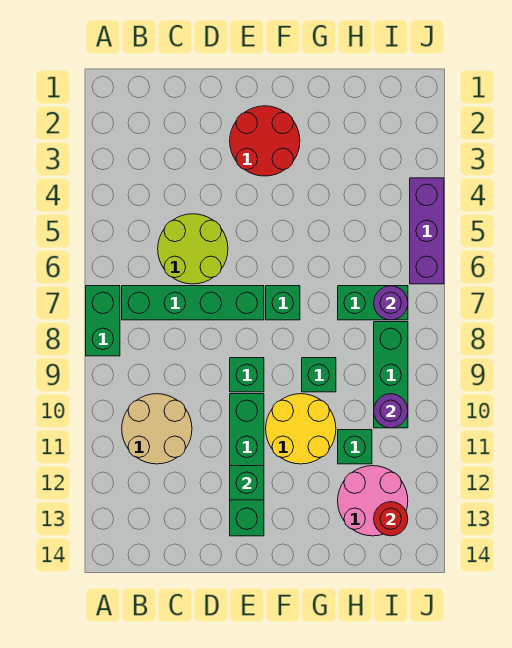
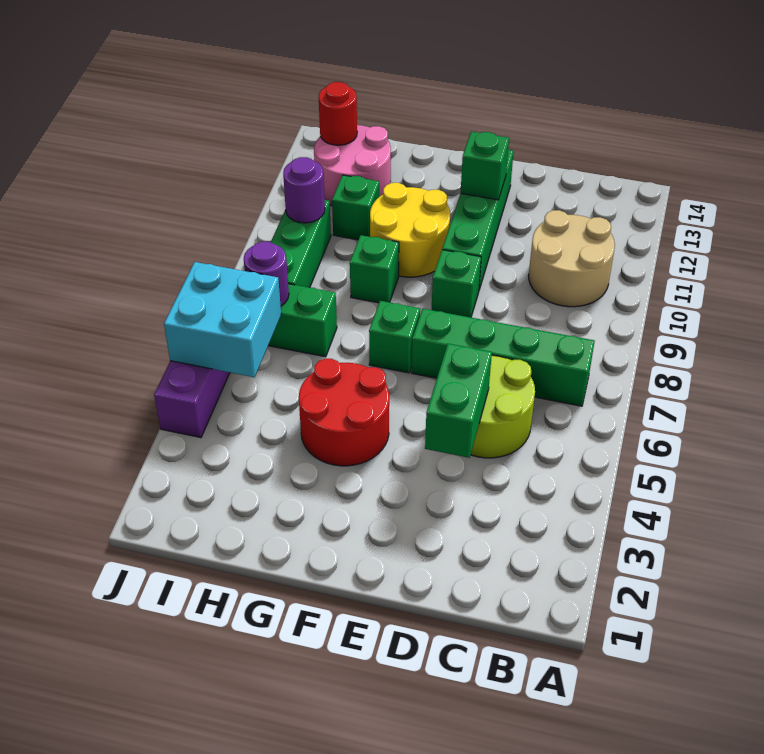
green 1x2 brick [86,286,120,356] -> green 1x2 brick moved to [425,344,492,458]
red 2x2 round brick [230,106,300,176] -> red 2x2 round brick moved to [299,359,389,466]
none -> cyan 2x2 brick [164,262,281,377]

